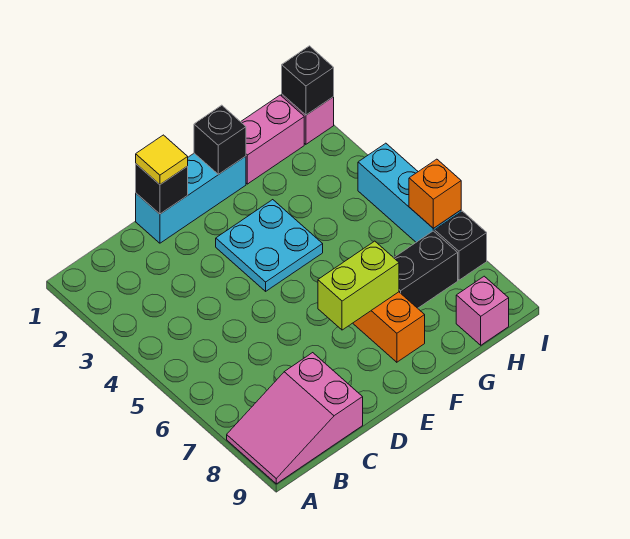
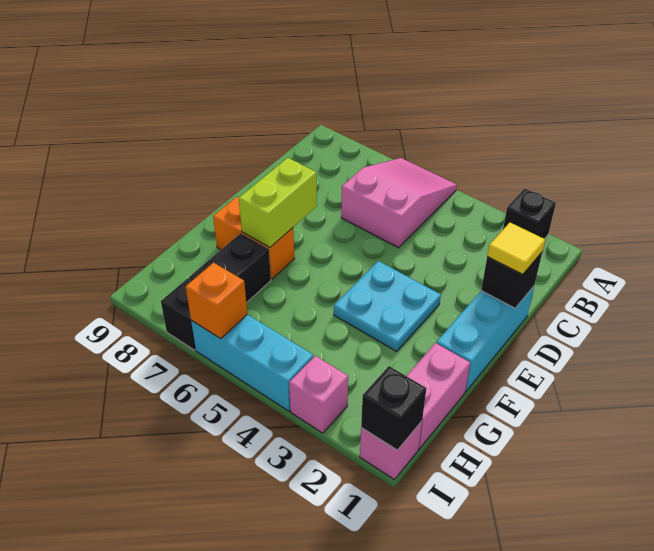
pink 2x3 slope [227,353,363,484] -> pink 2x3 slope moved to [341,158,457,248]
black 1x1 brick [194,105,246,174] -> black 1x1 brick moved to [503,189,556,239]
pink 1x1 brick [456,276,509,345] -> pink 1x1 brick moved to [289,356,348,433]

